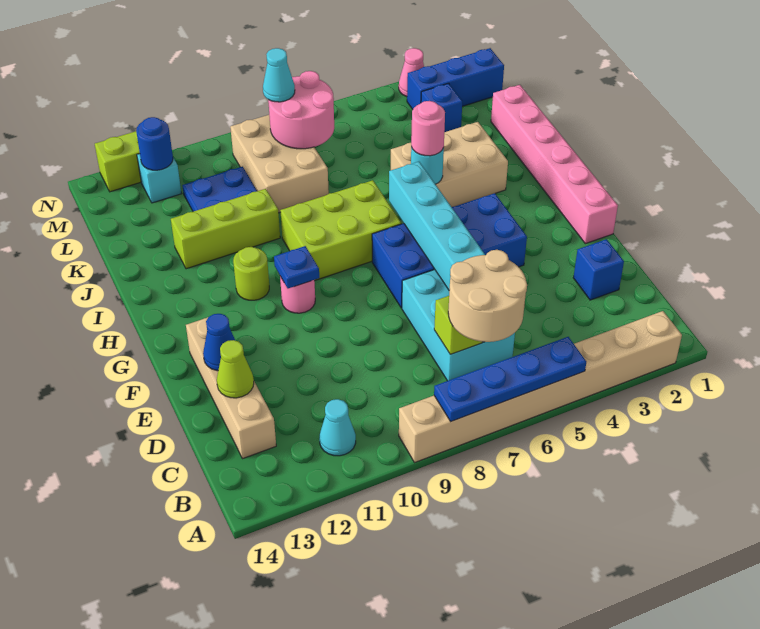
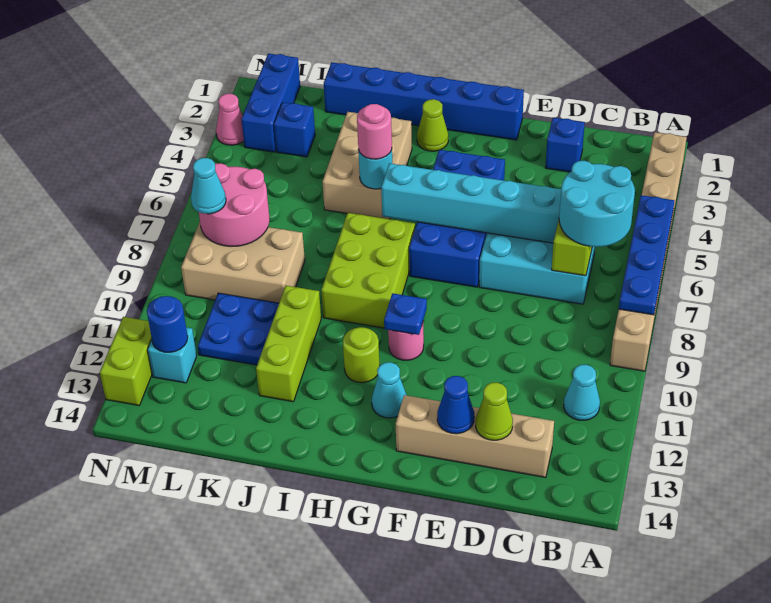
tan 2x2 round brick [448,250,527,342] -> cyan 2x2 round brick [559,161,635,247]
pink 1x6 brick [491,85,618,244] -> blue 1x6 brick [324,62,524,140]
none -> cyan 1x1 cone [372,362,406,418]
none -> lime 1x1 cone [417,99,448,151]

